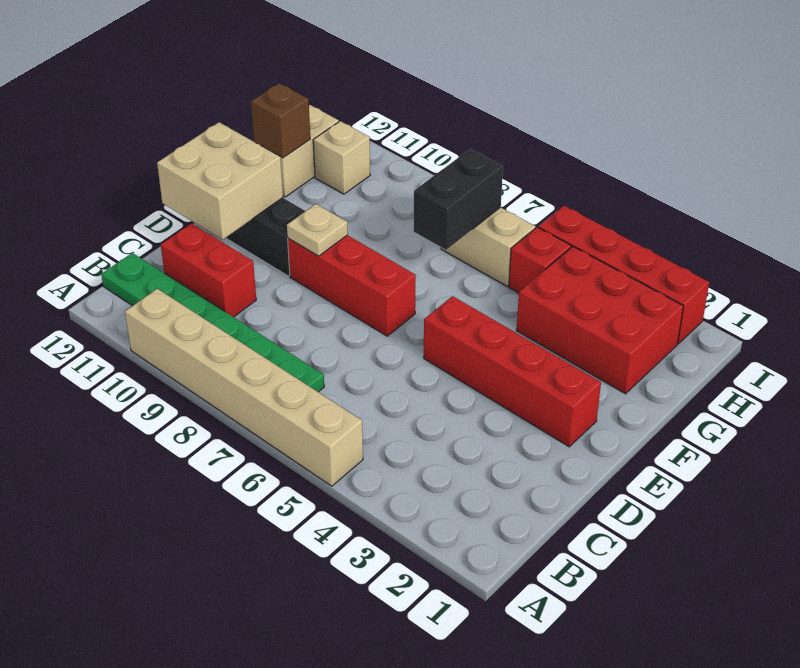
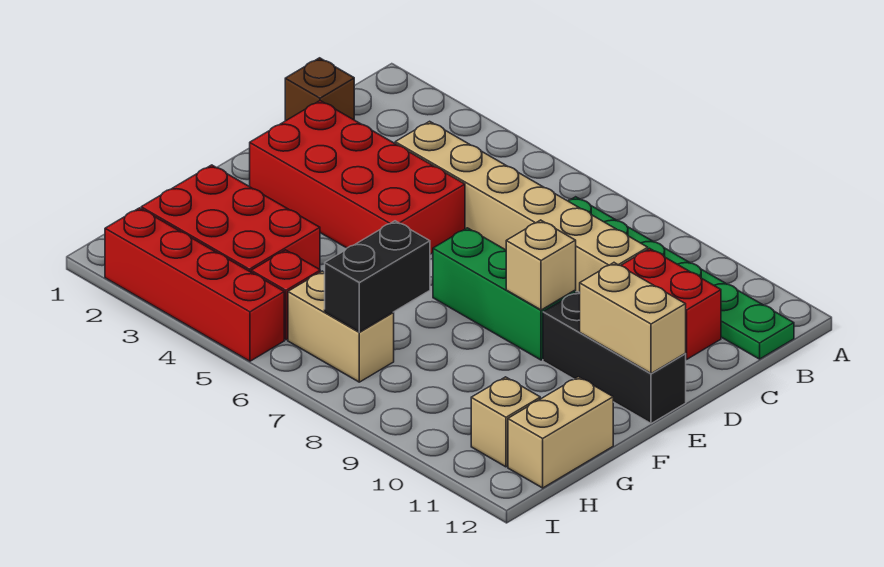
tan 1x6 brick [125,289,363,486] -> tan 1x6 brick moved to [395,121,648,293]
tan 2x2 brick [157,122,283,240] -> tan 1x2 brick [580,263,686,374]
red 1x4 brick [424,296,601,447] -> red 2x4 brick [250,101,465,254]
red 1x3 brick [288,235,416,336] -> green 1x3 brick [433,228,576,360]
tan 1x1 plate [287,204,348,256] -> tan 1x1 brick [506,220,576,310]
brown 1x1 brick [251,83,310,158] -> brown 1x1 brick moved to [285,58,354,121]

